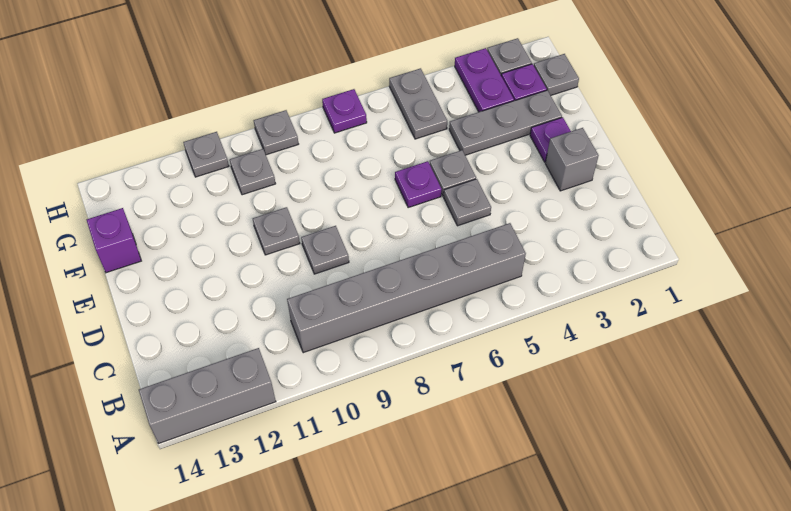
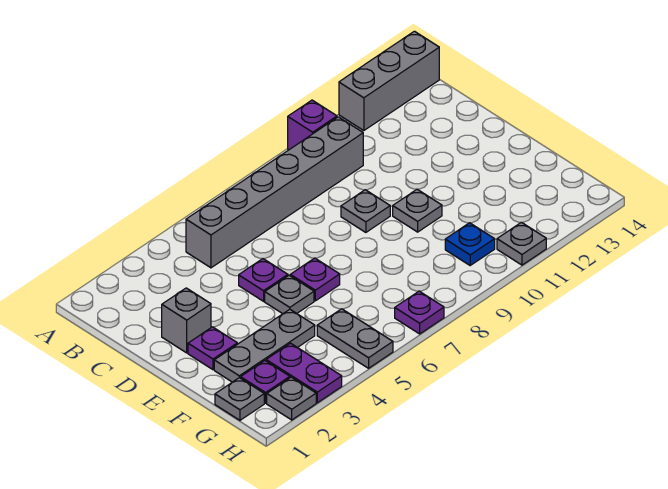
grey 1x1 plate [443,179,491,226] -> purple 1x1 plate [239,259,288,301]
purple 1x1 brick [87,208,141,273] -> purple 1x1 brick moved to [288,100,337,150]
grey 1x1 plate [230,149,276,195] -> blue 1x1 plate [445,223,495,265]
grey 1x1 plate [254,110,298,155] -> none

